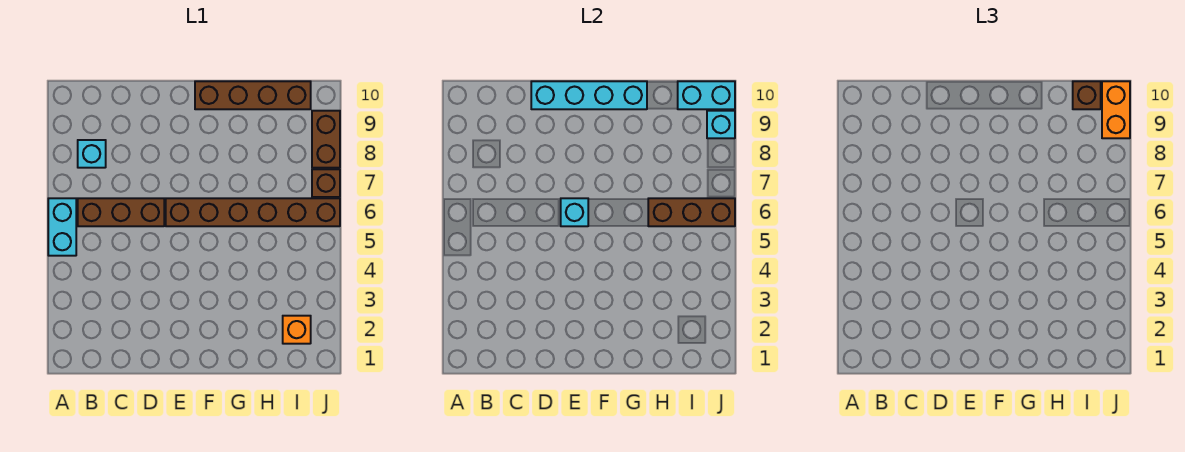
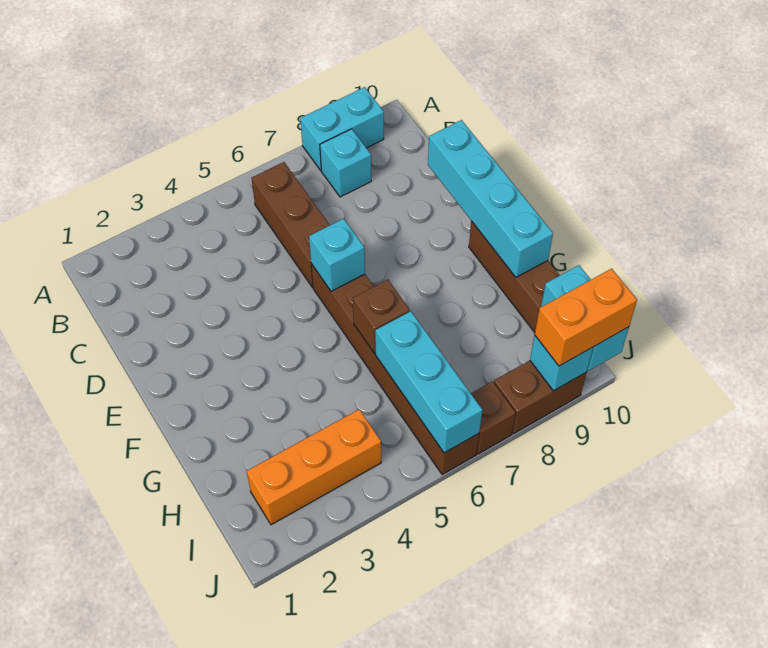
cyan 1x2 brick [48,198,76,256] -> cyan 1x2 brick moved to [300,87,384,170]
brown 1x3 brick [648,198,735,226] -> cyan 1x3 brick [375,311,482,453]
orange 1x1 brick [283,316,311,344] -> orange 1x3 brick [247,409,381,525]
brown 1x1 brick [1073,81,1101,109] -> brown 1x1 brick moved to [353,280,410,353]

